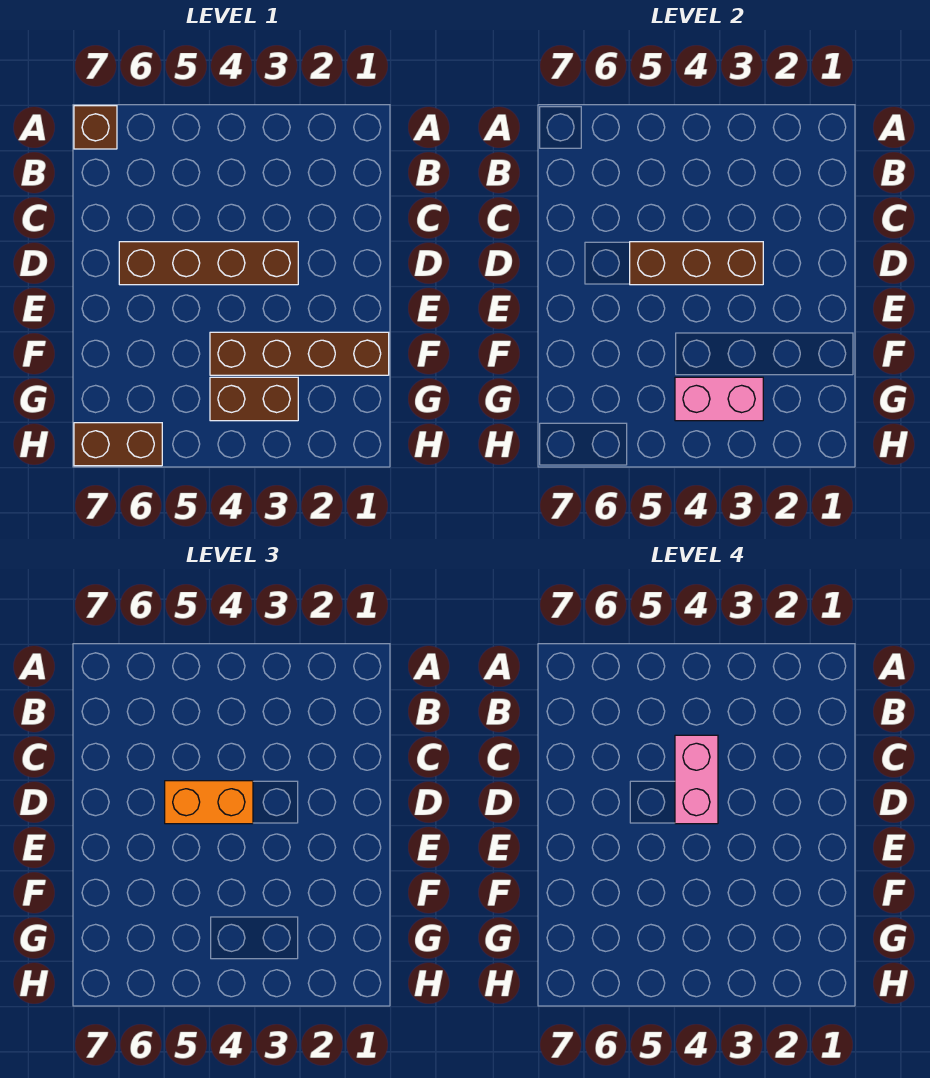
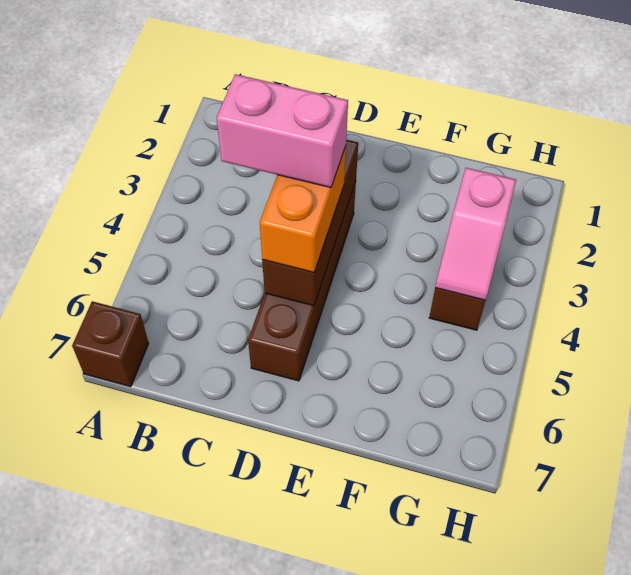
brown 1x4 brick [210,332,389,375] -> none
pink 1x2 brick [675,377,763,421] -> pink 1x2 slope [435,168,516,300]
brown 1x2 brick [74,423,162,466] -> none

